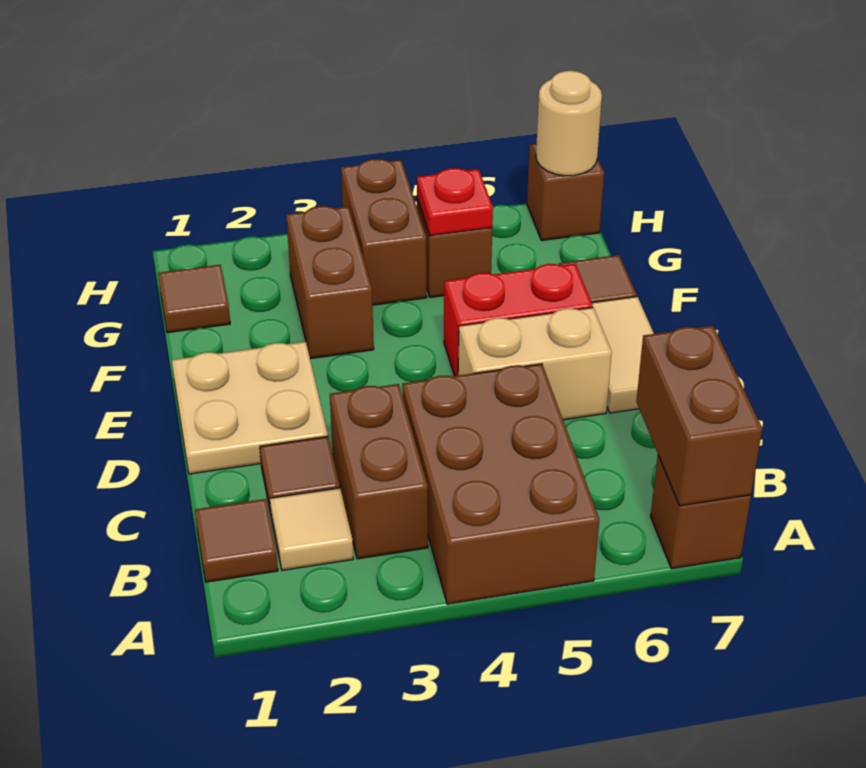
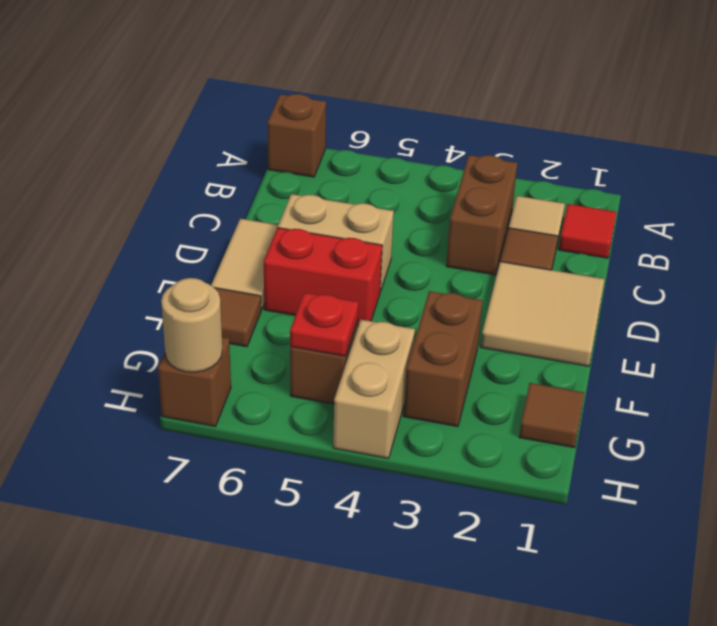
brown 2x3 brick [402,364,599,604] -> none
brown 1x2 brick [636,326,762,506] -> none
brown 1x1 tile [195,499,278,582] -> red 1x1 tile [559,204,616,258]
tan 2x2 plate [172,342,328,474] -> tan 2x2 tile [481,262,605,366]
brown 1x2 brick [341,159,427,305] -> tan 1x2 brick [333,320,415,459]

